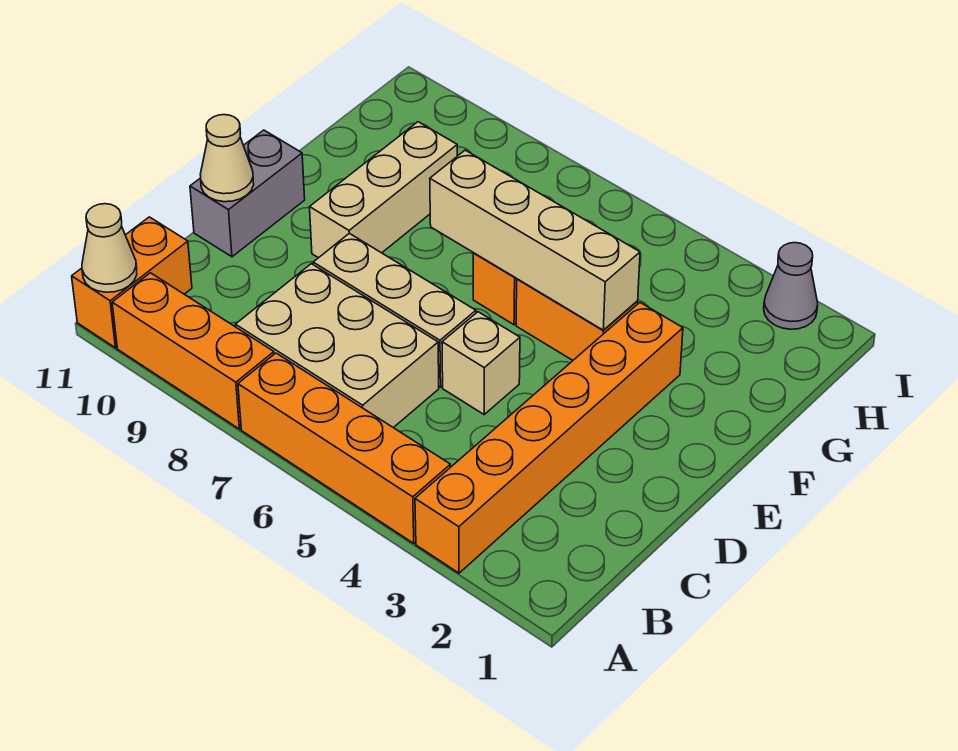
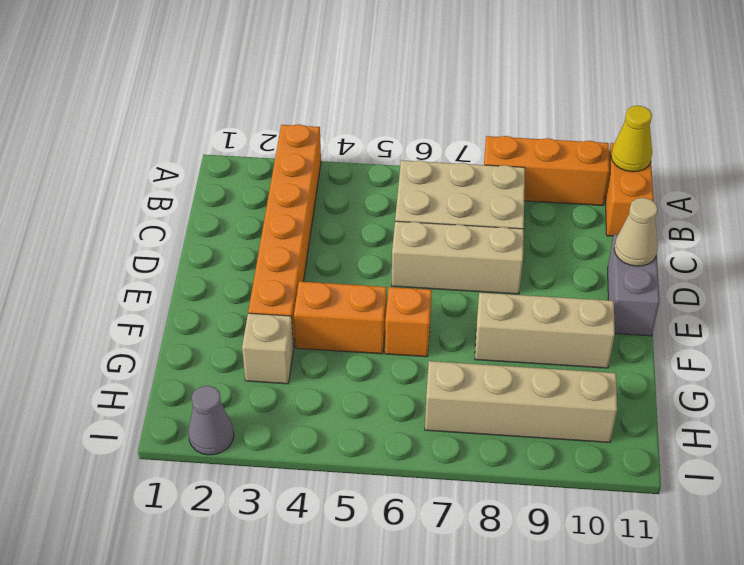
orange 1x4 brick [238,353,451,543] -> none
tan 1x1 cone [82,204,137,292] -> yellow 1x1 cone [611,106,652,172]
tan 1x1 brick [442,312,520,414] -> tan 1x1 brick moved to [242,313,294,384]
tan 1x3 brick [310,122,457,258] -> tan 1x3 brick turned to [475,293,615,368]
tan 1x4 brick [430,150,640,330] -> tan 1x4 brick moved to [425,361,617,442]

